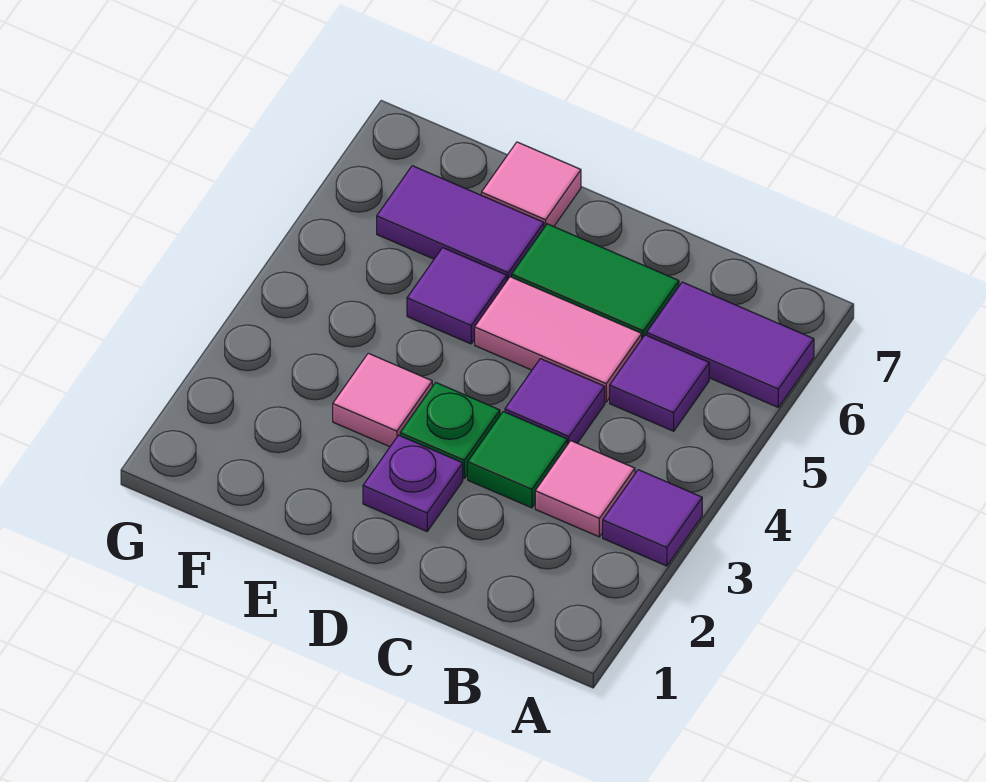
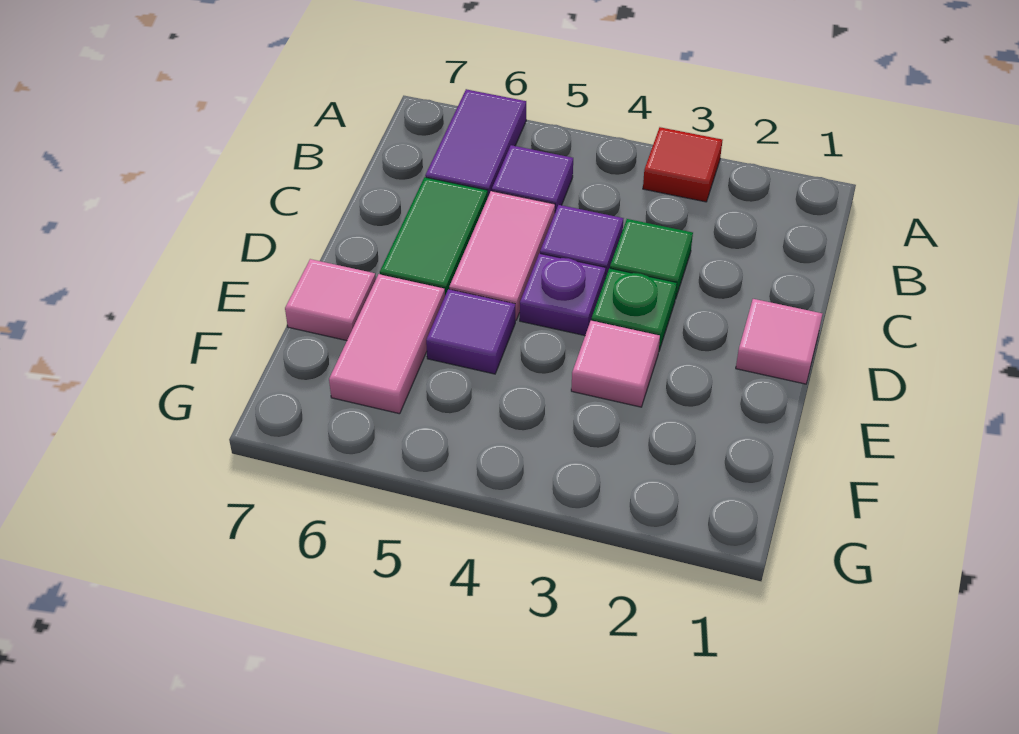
purple 1x1 tile [603,470,702,566] -> red 1x1 tile [643,127,722,202]
pink 1x1 tile [535,441,635,537] -> pink 1x1 tile moved to [736,299,822,384]
purple 1x1 plate [363,435,463,531] -> purple 1x1 plate moved to [520,253,606,336]
purple 1x2 tile [377,166,544,280] -> pink 1x2 tile [329,274,445,414]

